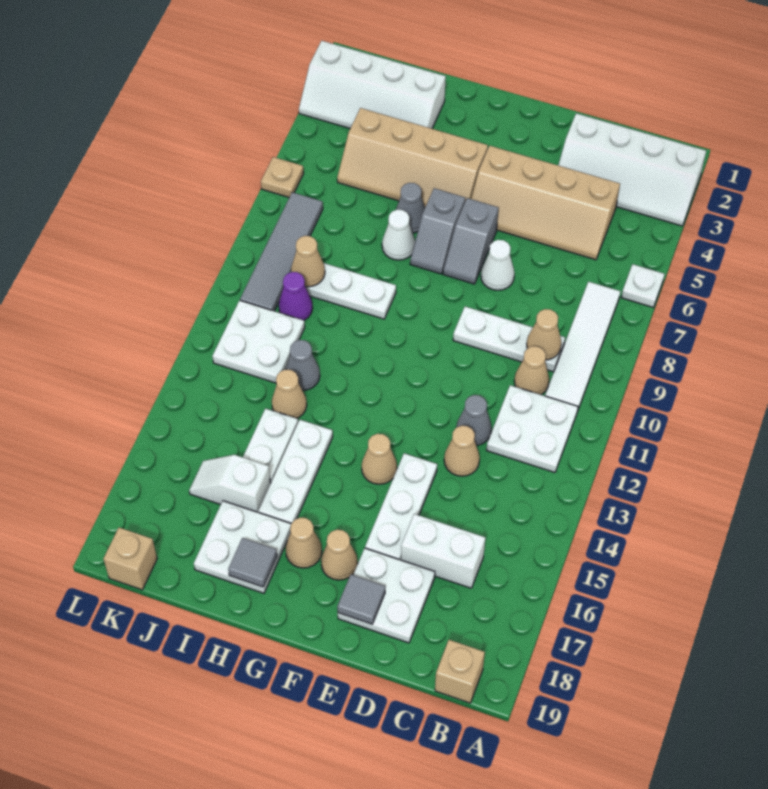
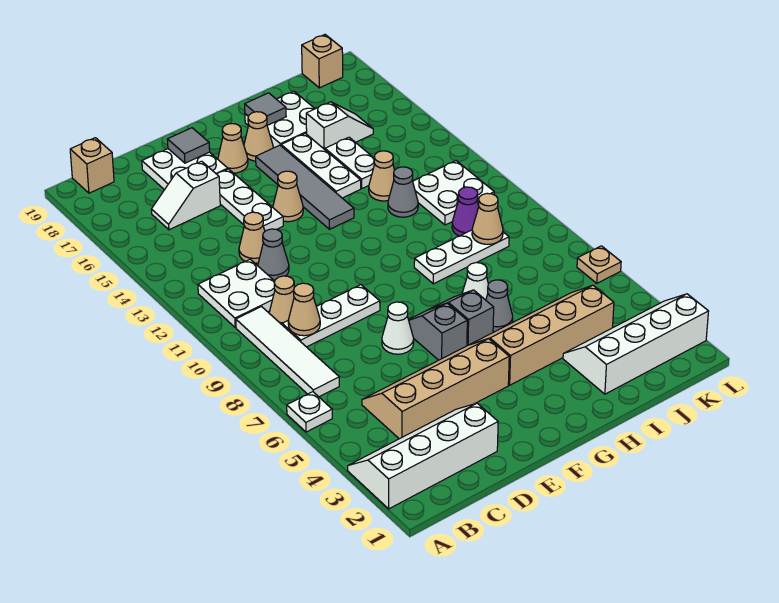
white 1x2 brick [401,514,485,588] -> white 1x2 slope [151,161,220,230]
grey 1x4 tile [240,192,323,311] -> grey 1x4 tile moved to [256,145,354,229]

